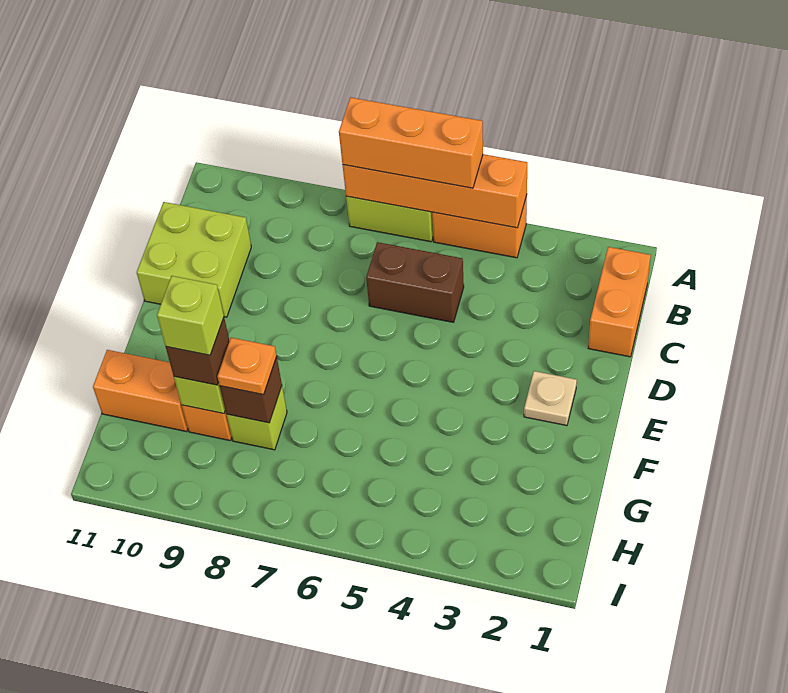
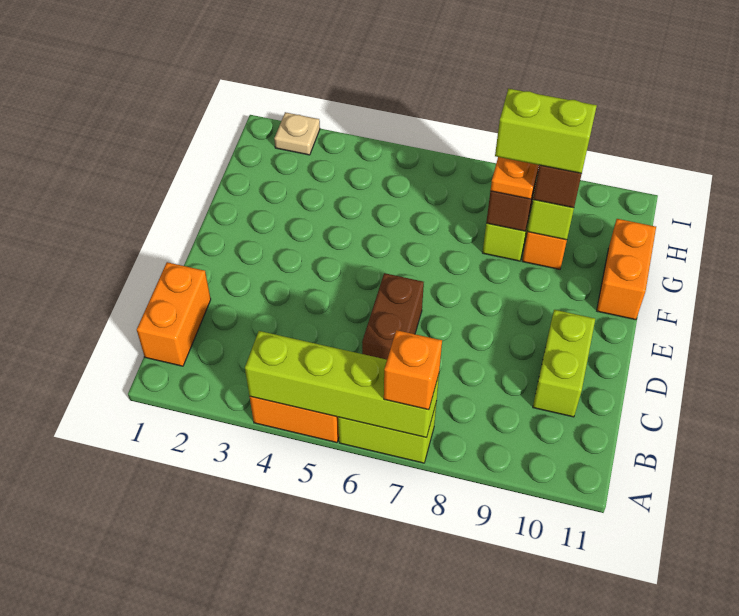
orange 1x4 brick [343,154,527,228] -> lime 1x4 brick [245,331,439,438]
orange 1x3 brick [339,98,483,188] -> orange 1x1 brick [384,330,442,410]
brown 1x2 brick [366,242,464,322] -> brown 1x2 brick turned to [362,273,424,360]
lime 2x2 brick [137,202,251,317] -> lime 1x2 brick [533,310,595,417]
tan 1x1 plate [524,371,577,426] -> tan 1x1 plate moved to [274,112,320,155]
lime 1x1 brick [157,276,224,355] -> lime 1x2 brick [495,89,597,173]
orange 1x2 brick [93,350,188,431] -> orange 1x2 brick turned to [597,219,656,320]

